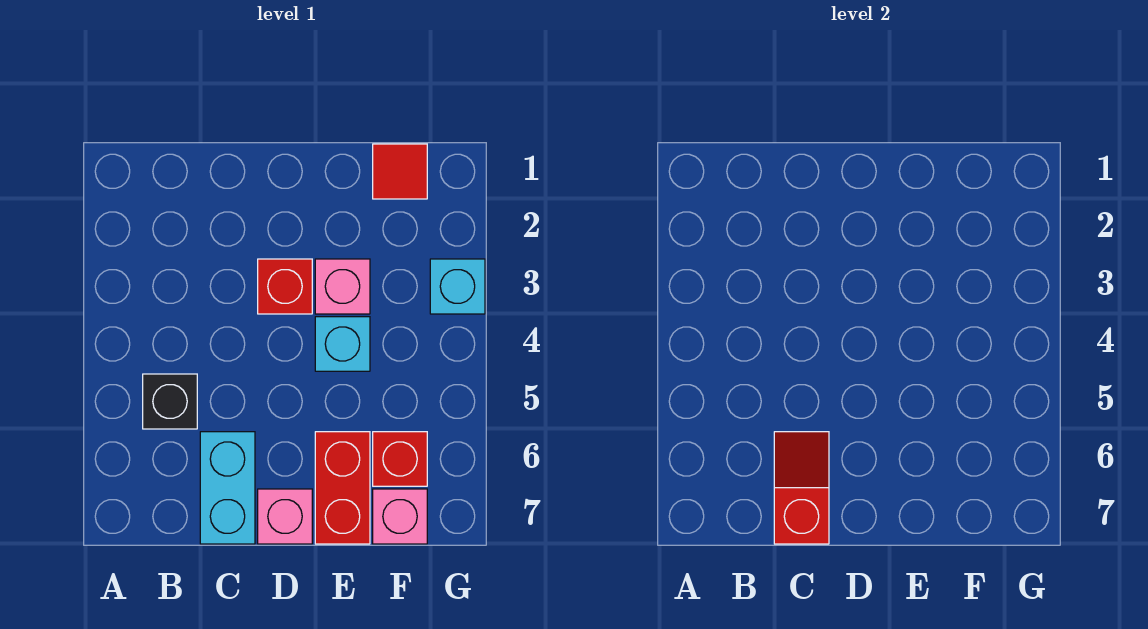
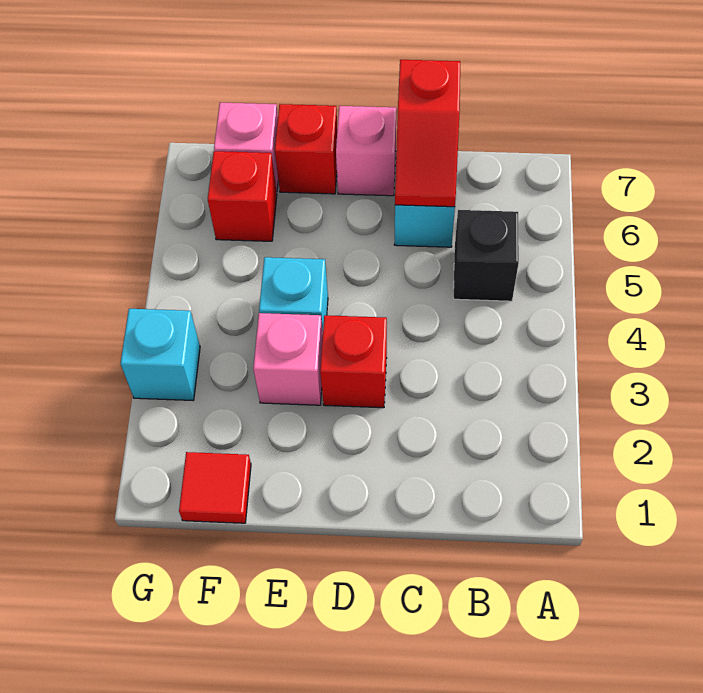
red 1x2 brick [315,432,370,544] -> red 1x1 brick [275,104,337,194]

